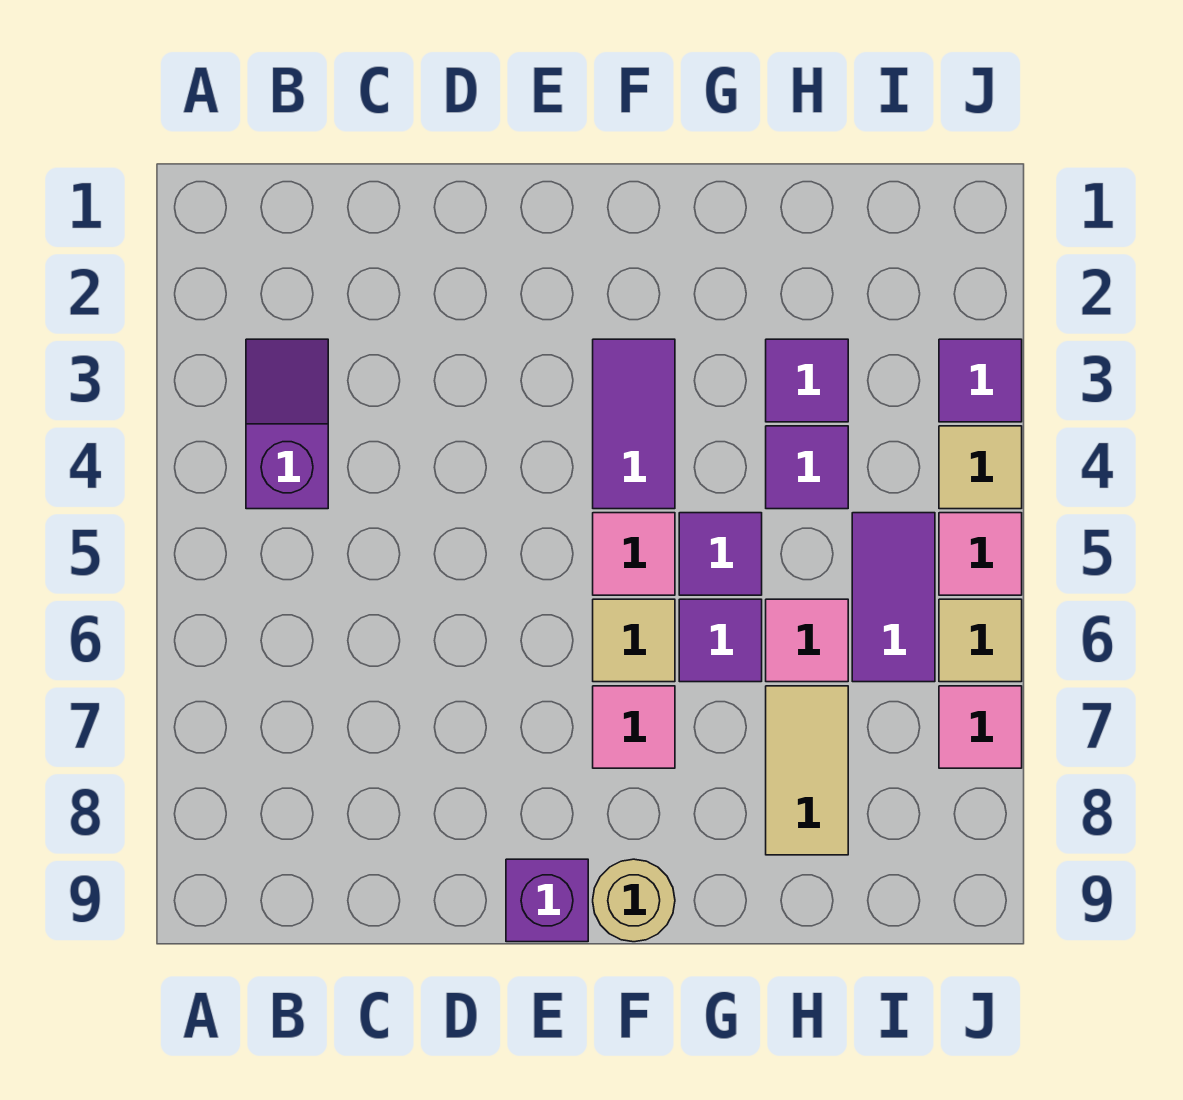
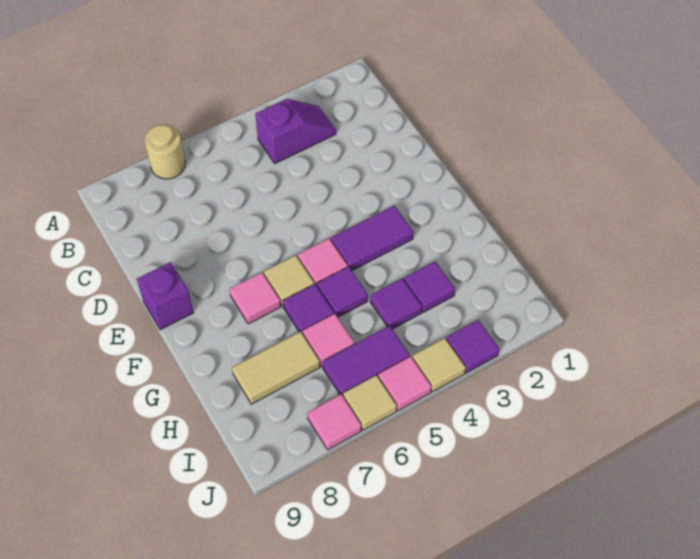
tan 1x1 round brick [593,859,675,942] -> tan 1x1 round brick moved to [145,125,185,179]

